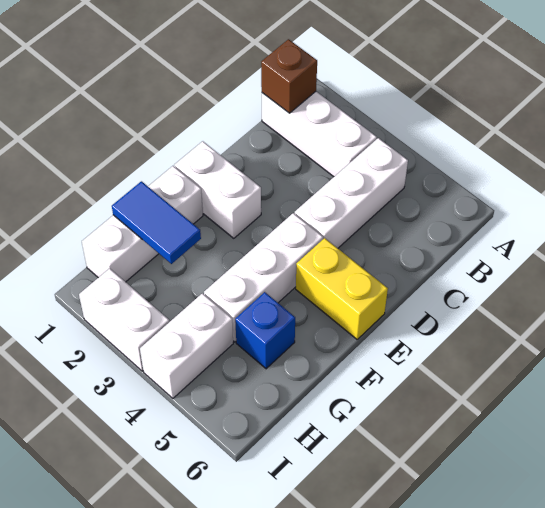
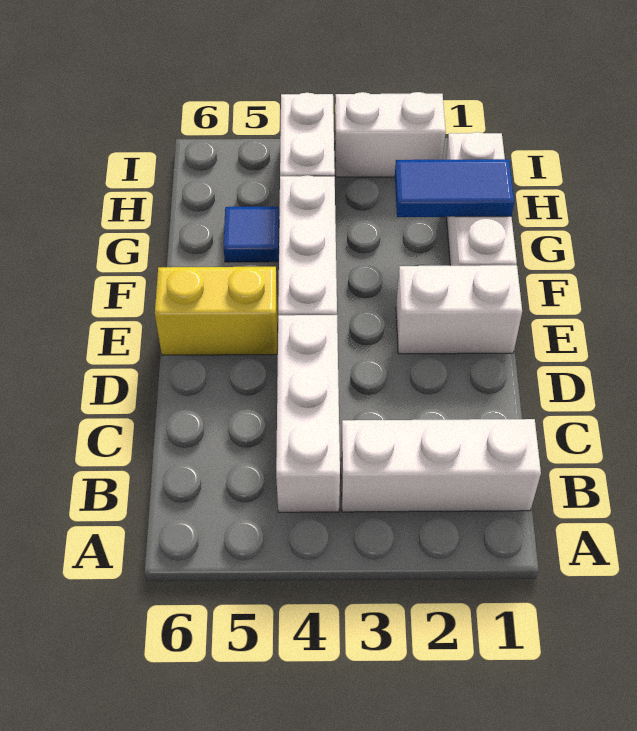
brown 1x1 brick [261,39,317,113] -> none
blue 1x1 brick [235,292,295,369] -> blue 1x1 tile [224,207,279,262]

